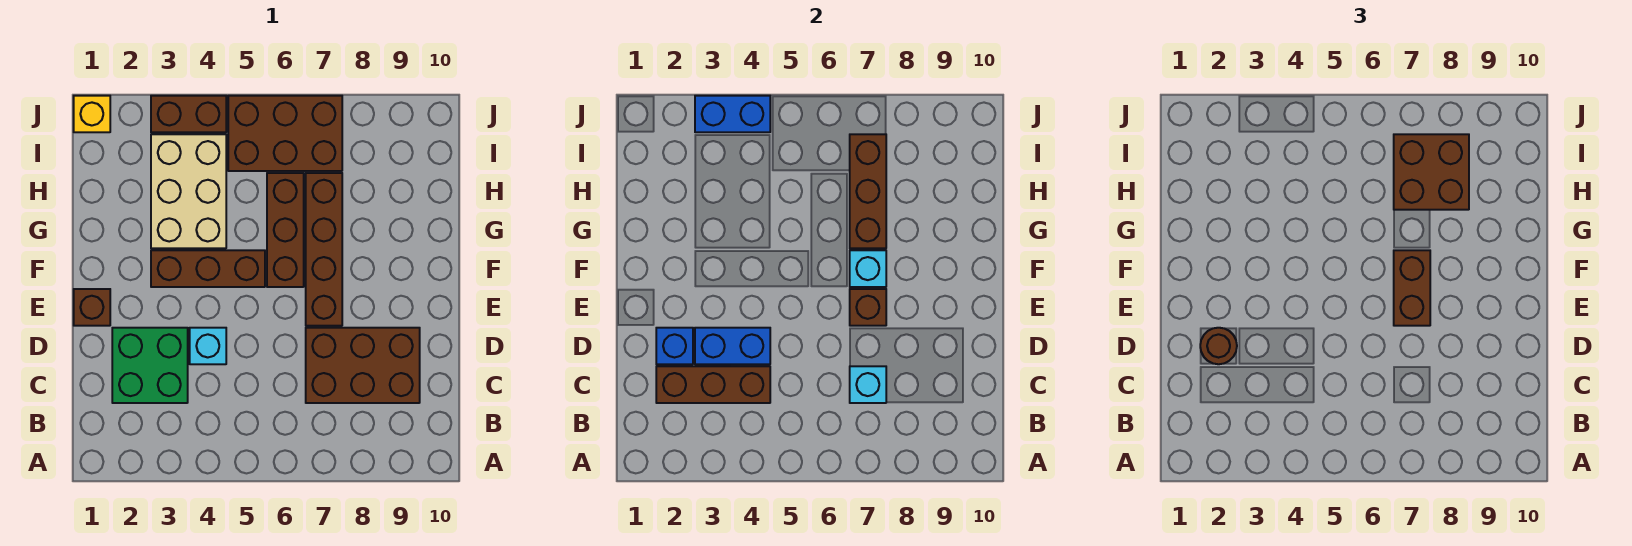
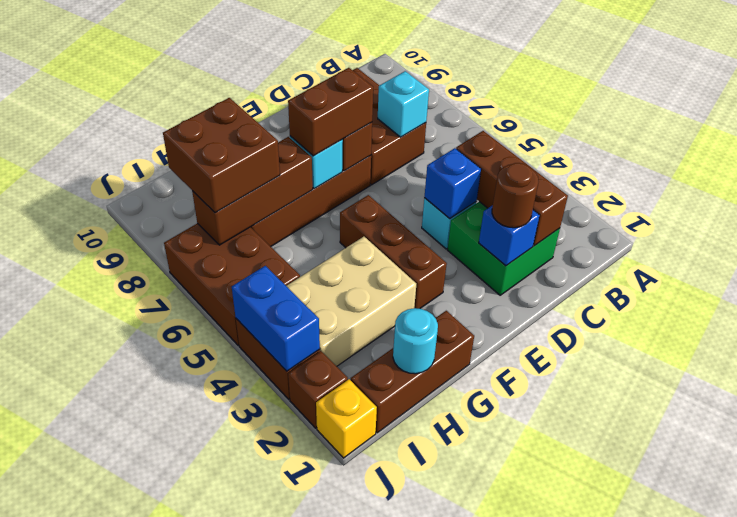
blue 1x2 brick [695,328,770,364] -> blue 1x1 brick [424,148,481,219]
brown 1x1 brick [74,289,110,326] -> brown 1x1 brick moved to [288,351,348,428]
brown 1x3 brick [267,173,304,287] -> brown 1x3 brick moved to [351,311,474,433]
none -> cyan 1x1 round brick [393,308,438,374]

